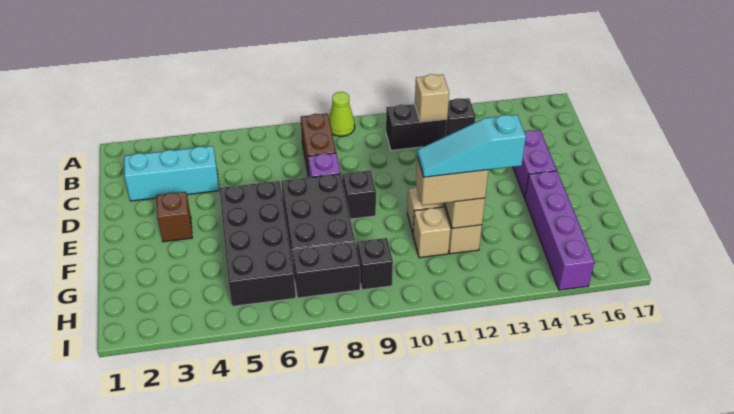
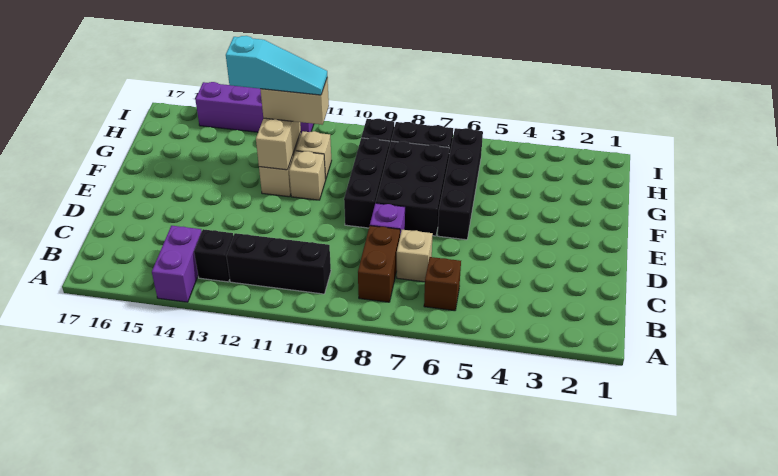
lime 1x1 cone [329,92,355,136] -> none
black 1x2 brick [386,104,447,151] -> black 1x3 brick [226,233,331,294]
tan 1x1 brick [415,74,449,122] -> tan 1x1 brick moved to [397,230,433,282]
cyan 1x3 brick [124,146,219,201] -> none
purple 1x2 brick [513,130,557,198] -> purple 1x2 brick moved to [152,226,202,302]
brown 1x1 brick [156,192,192,242] -> brown 1x1 brick moved to [424,257,461,311]
black 2x4 brick [219,181,296,307] -> black 1x4 brick [438,128,483,240]
black 1x1 brick [342,170,376,219] -> black 1x3 brick [344,138,389,228]
purple 1x4 brick [525,171,595,290] -> purple 1x4 brick turned to [195,82,314,134]

